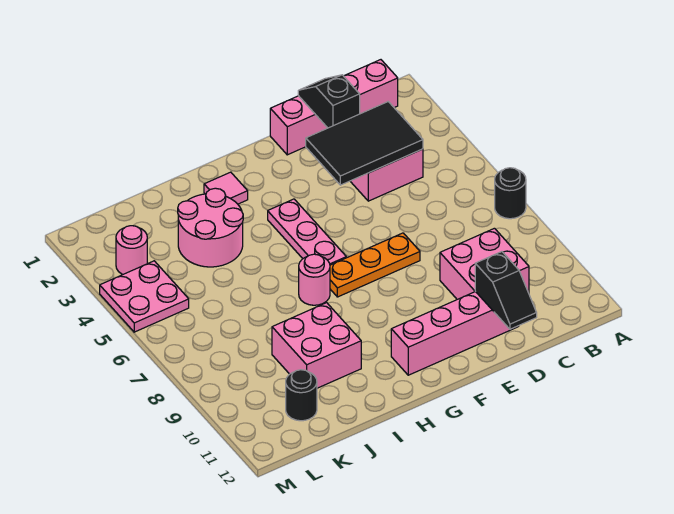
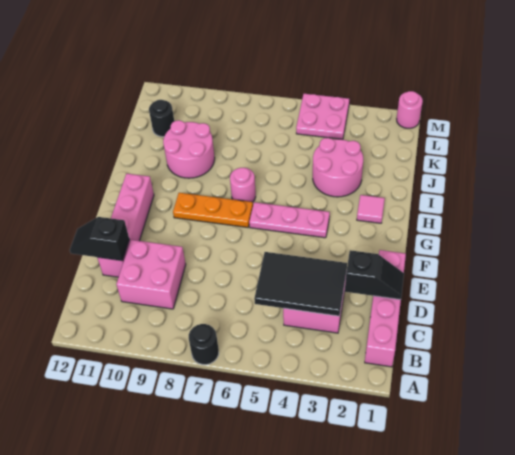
black 2x3 tile [306,102,423,185] -> black 2x3 tile turned to [254,252,347,316]
orange 1x3 plate [330,233,420,297] -> orange 1x3 plate turned to [173,193,253,227]
pink 2x2 brick [272,303,361,388] -> pink 2x2 round brick [163,120,215,178]
pink 1x1 round brick [116,226,147,275] -> pink 1x1 round brick moved to [397,91,423,128]

